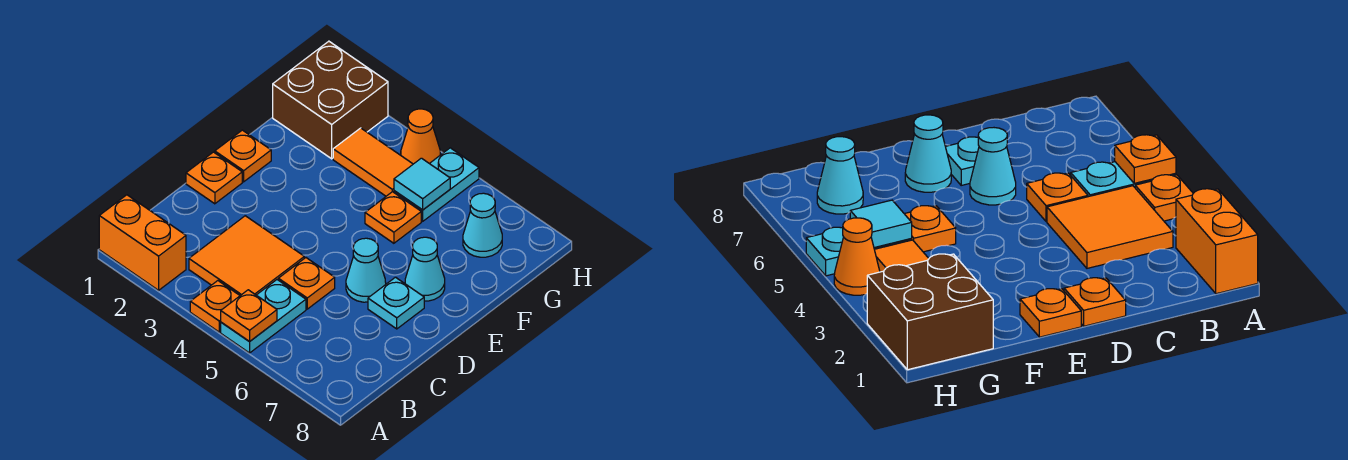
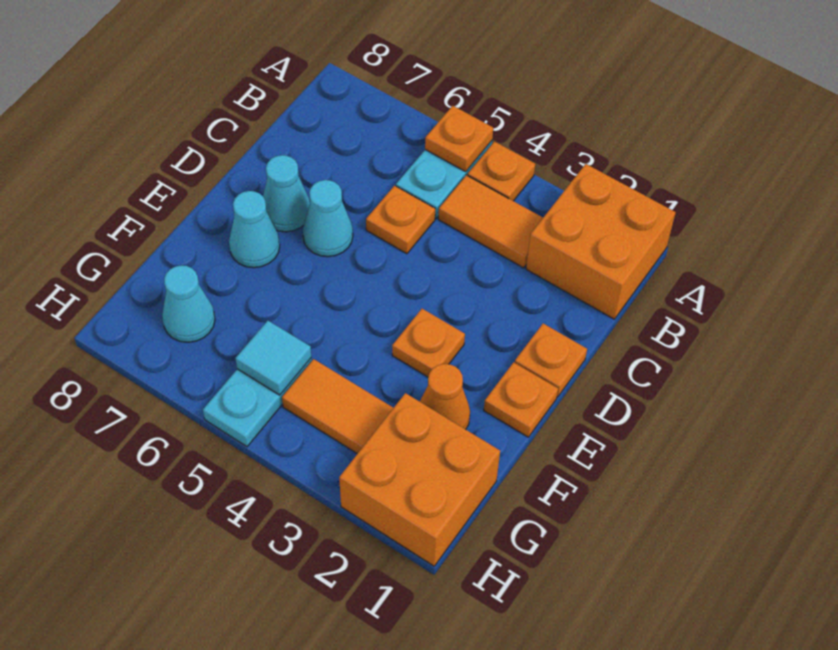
orange 1x2 brick [99,195,186,290] -> orange 2x2 brick [526,164,676,319]
orange 2x2 tile [189,216,304,296] -> orange 1x2 tile [438,175,543,268]
cyan 1x1 plate [368,277,424,329] -> cyan 1x1 cone [263,155,310,232]
orange 1x1 plate [365,192,421,243] -> orange 1x1 plate moved to [392,309,465,377]
brown 2x2 brick [273,41,388,159] -> orange 2x2 brick [339,393,500,566]
orange 1x1 cone [401,109,440,164] -> orange 1x1 cone moved to [420,364,470,429]

